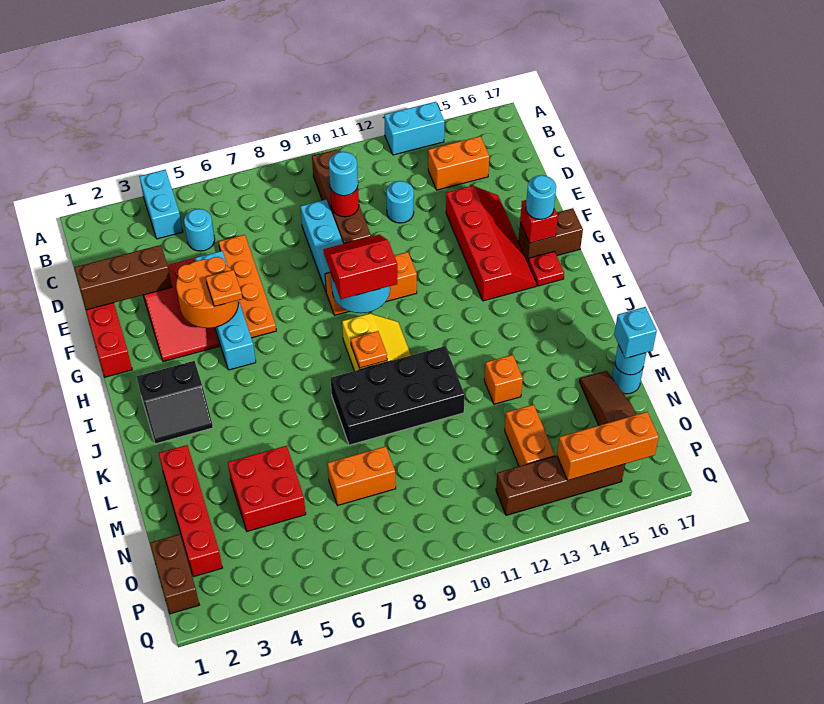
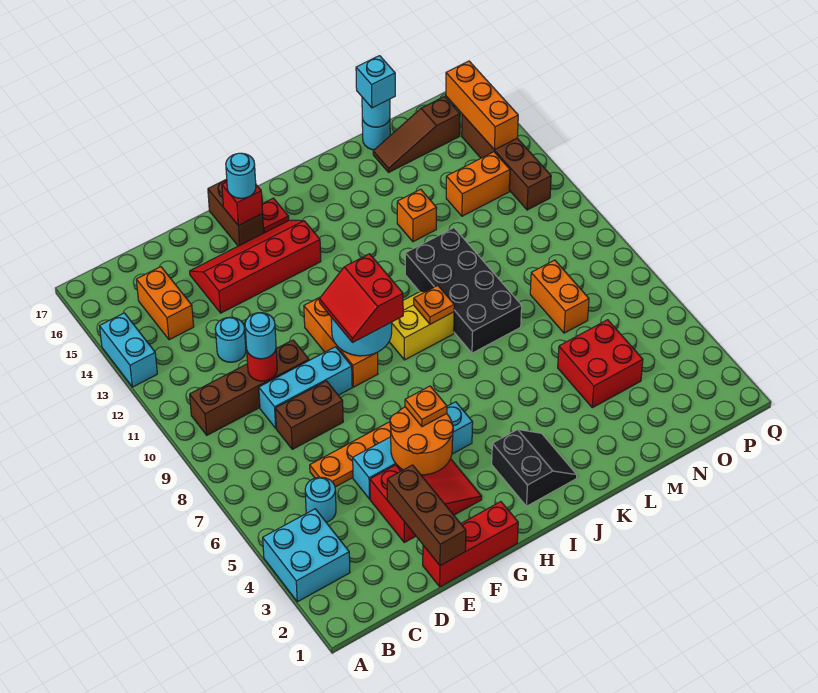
cyan 1x2 brick [139,170,183,239] -> cyan 2x2 brick [263,509,350,602]
red 1x4 brick [159,445,222,577] -> none
brown 1x2 brick [150,534,199,614] -> brown 1x2 brick moved to [275,381,343,449]

